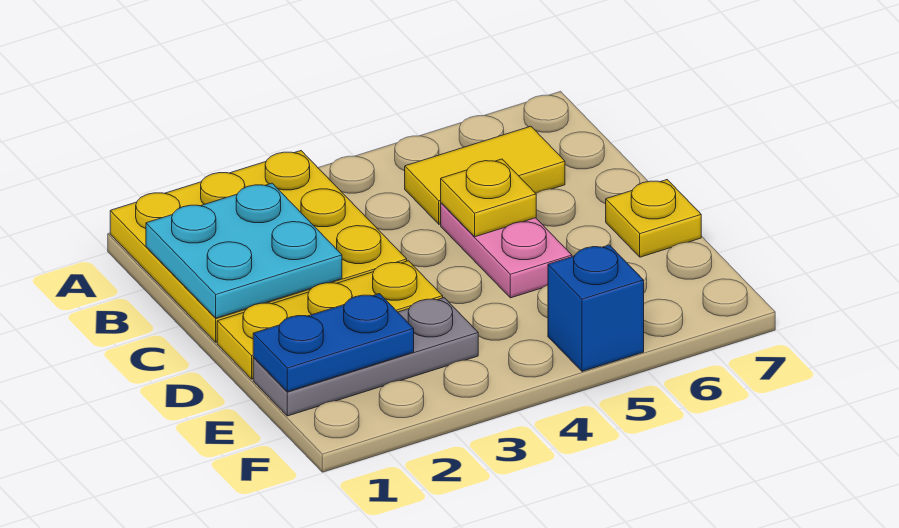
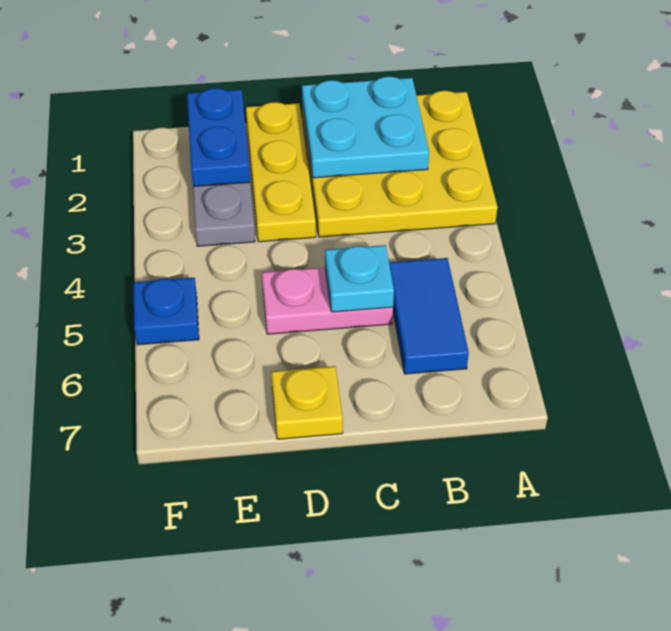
yellow 1x2 tile [405,126,565,224] -> blue 1x2 tile [389,258,469,374]
yellow 1x1 plate [441,159,536,237] -> cyan 1x1 plate [325,245,394,312]
blue 1x1 brick [548,245,644,371] -> blue 1x1 plate [134,278,199,345]

